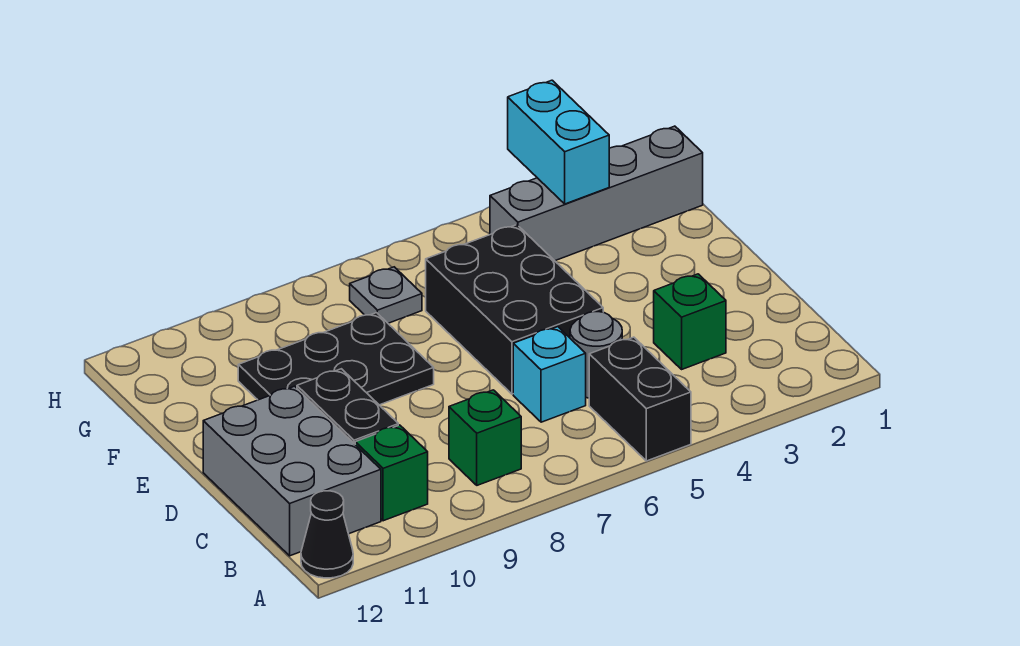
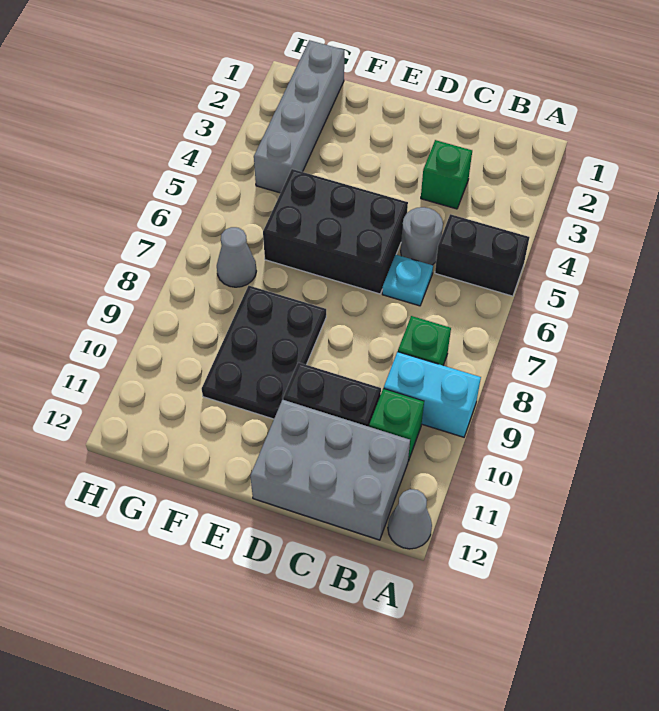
black 1x1 cone [301,491,353,578] -> grey 1x1 cone [388,489,432,549]
cyan 1x1 brick [513,327,586,422] -> cyan 1x1 plate [382,255,433,306]
cyan 1x2 brick [508,80,609,204] -> cyan 1x2 brick moved to [384,352,481,437]
grey 1x1 plate [350,267,422,323] -> grey 1x1 cone [217,227,256,287]

